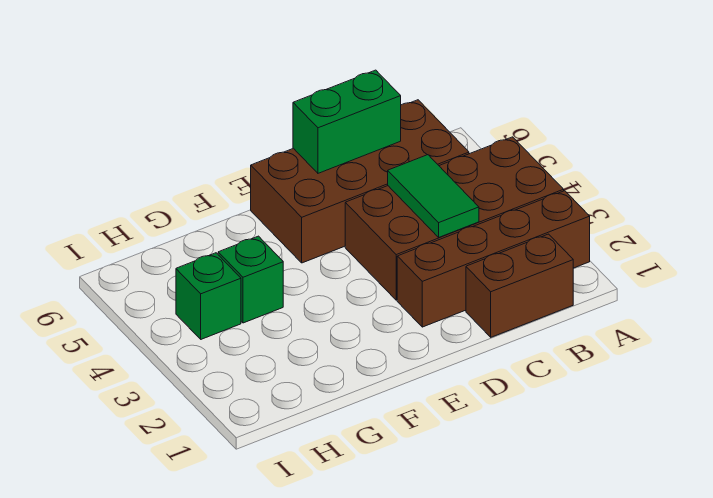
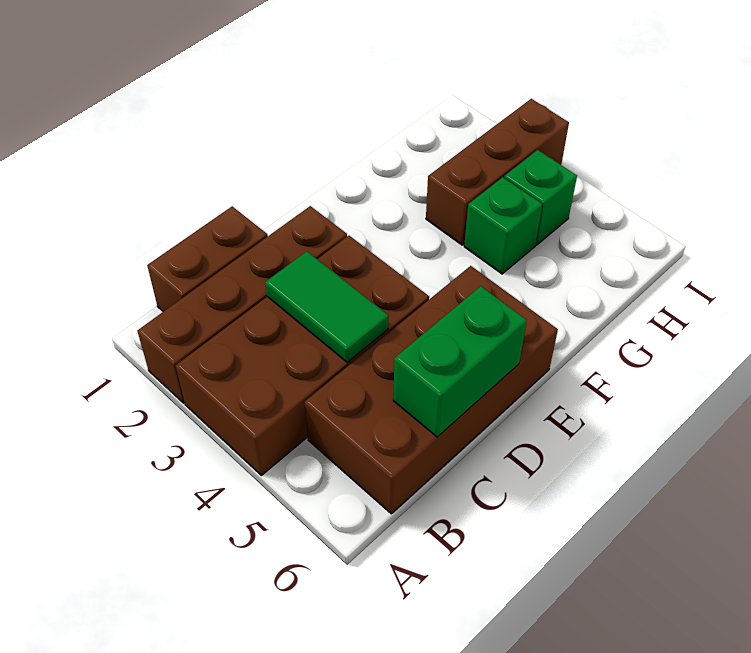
none -> brown 1x3 brick [426,99,569,245]

